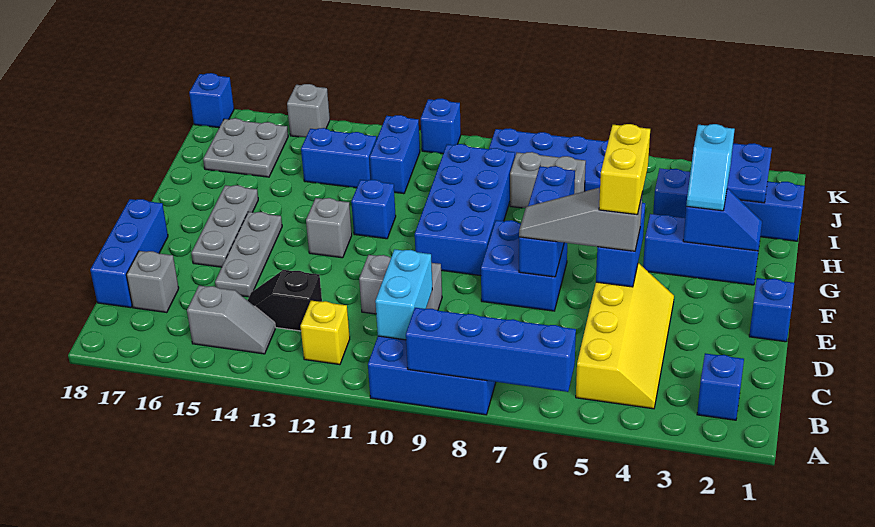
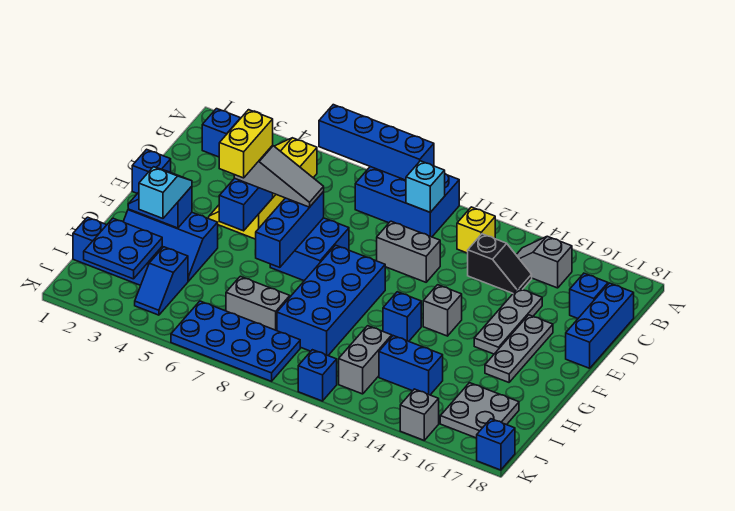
cyan 1x2 brick [375,249,432,340] -> cyan 1x1 brick [406,161,445,212]
grey 1x1 brick [126,251,179,313] -> blue 1x1 brick [570,273,608,318]
blue 1x2 brick [370,115,420,194] -> grey 1x2 brick [339,326,392,394]

